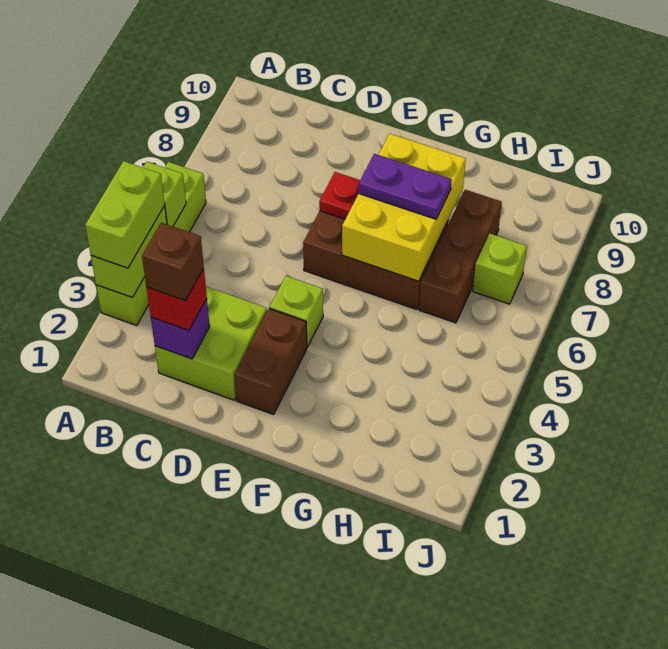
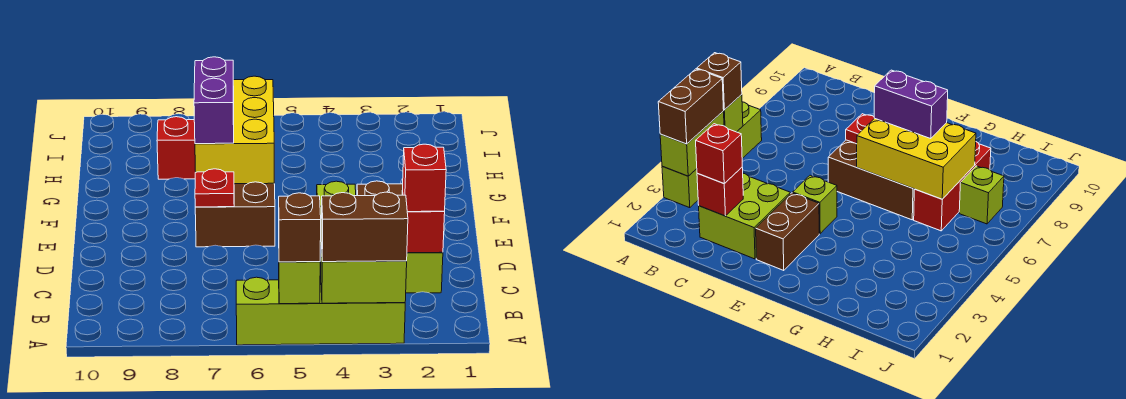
lime 1x2 brick [85,161,165,268] -> brown 1x2 brick [321,192,408,262]
purple 1x1 brick [151,299,210,359] -> red 1x1 brick [402,190,445,253]
brown 1x1 brick [142,223,204,301] -> brown 1x1 brick moved to [279,193,321,262]
yellow 2x3 brick [342,134,466,281] -> yellow 2x3 brick turned to [195,76,274,184]
purple 1x2 plate [359,154,452,219] -> purple 1x2 brick [194,57,234,144]
brown 1x3 brick [419,190,502,323] -> red 1x3 brick [157,117,196,179]

